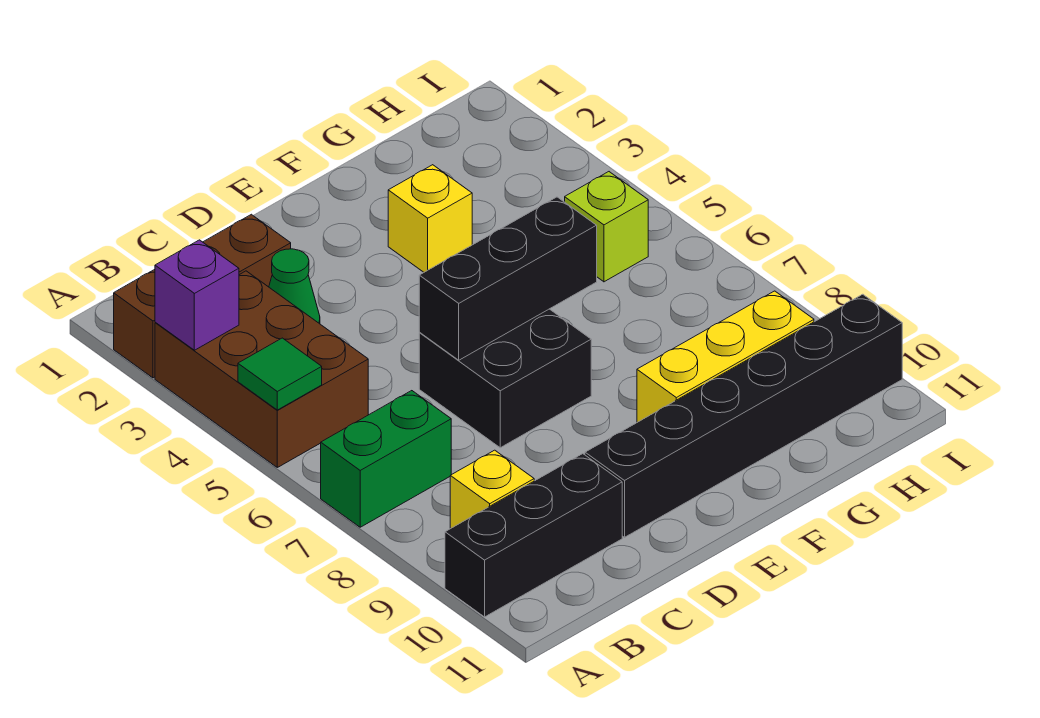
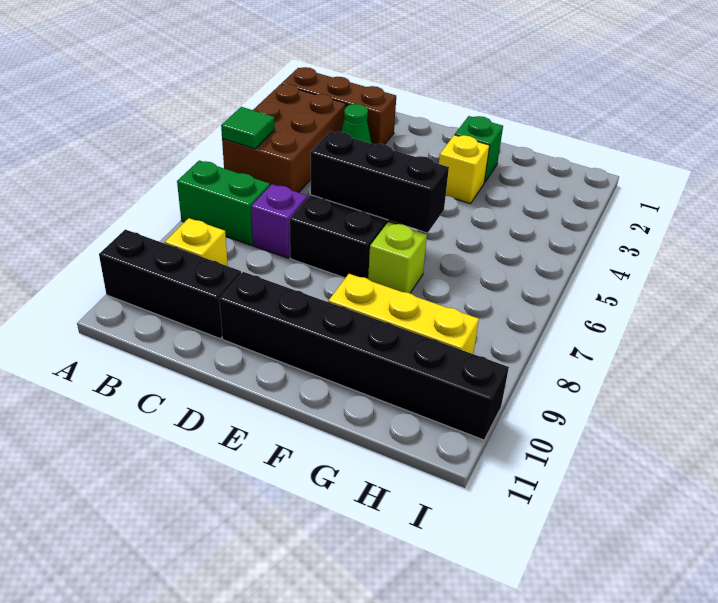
purple 1x1 brick [155,240,239,350] -> purple 1x1 brick moved to [251,184,308,258]
none -> green 1x1 brick [455,116,503,182]
lime 1x1 brick [565,172,648,282] -> lime 1x1 brick moved to [368,222,427,293]

